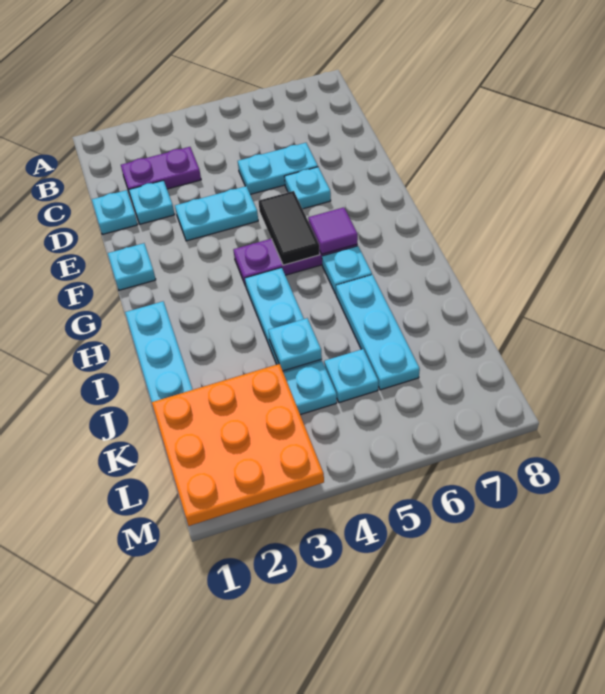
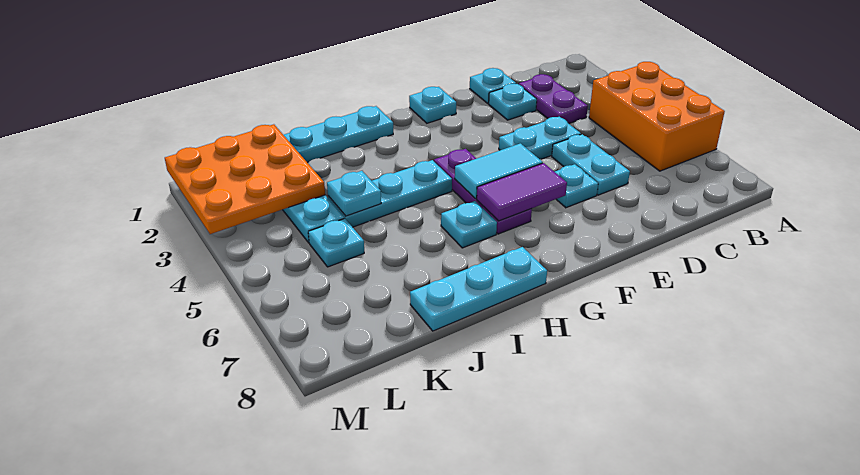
none -> orange 2x3 brick [589,62,725,171]
cyan 1x2 plate [175,186,258,241] -> cyan 1x2 plate turned to [499,117,581,160]
black 1x2 tile [259,191,320,265] -> cyan 1x2 tile [455,143,543,199]
purple 1x1 tile [308,207,358,254] -> purple 1x2 tile [477,163,567,221]
cyan 1x3 plate [336,275,420,390] -> cyan 1x3 plate moved to [410,247,547,331]

